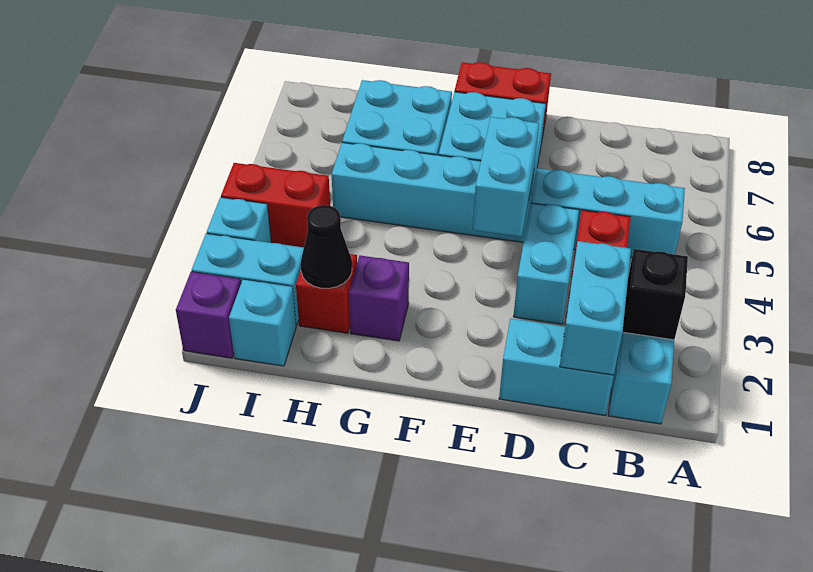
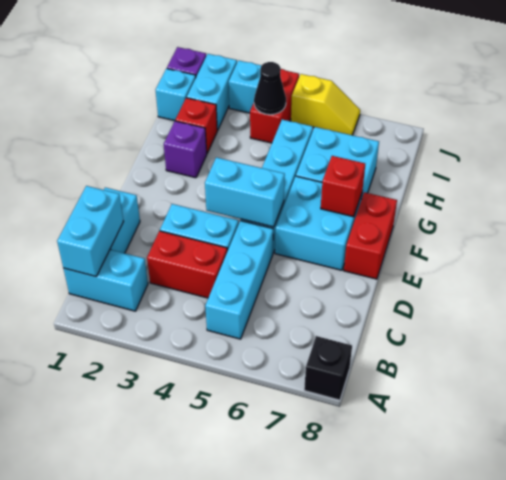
black 1x1 brick [623,249,688,340] -> black 1x1 brick moved to [304,336,352,400]
cyan 1x2 brick [560,241,631,375] -> cyan 1x2 brick turned to [57,186,124,276]
none -> red 1x1 brick [321,156,365,217]
black 1x1 cone [301,205,352,288] -> black 1x1 cone moved to [254,62,286,115]
none -> yellow 1x2 slope [291,74,360,135]

